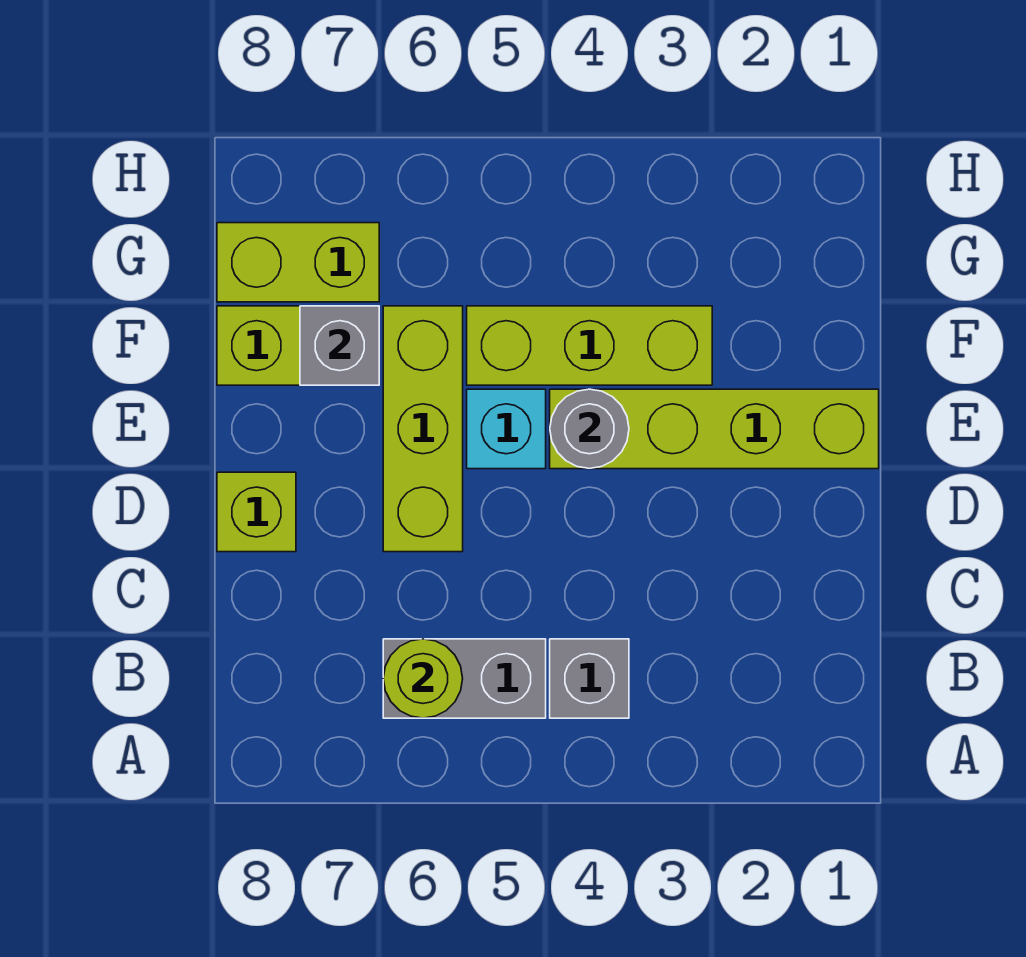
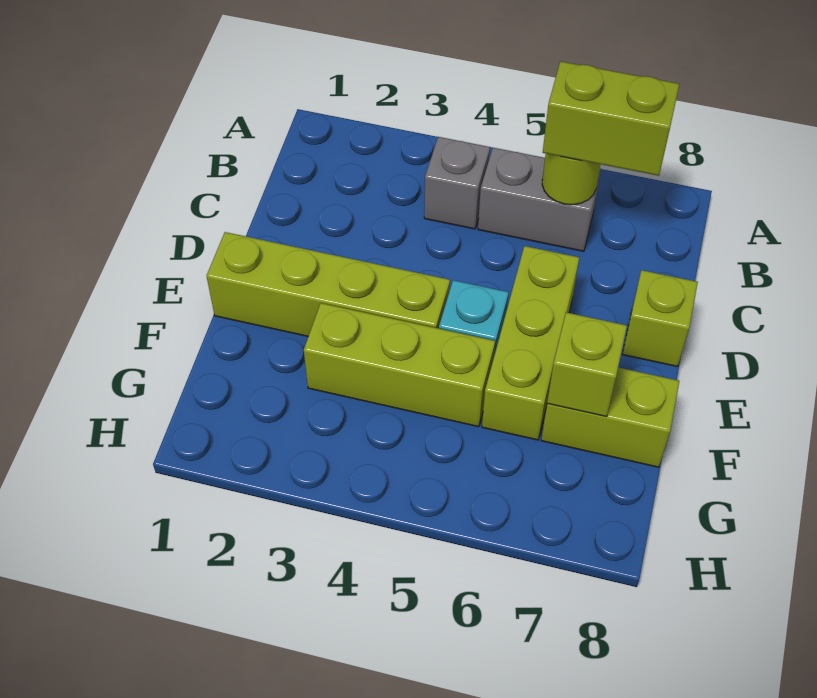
grey 1x1 round brick [550,389,629,468] -> none
grey 1x1 brick [300,306,379,385] -> lime 1x1 brick [547,312,627,417]
lime 1x2 brick [217,223,379,302] -> lime 1x2 brick moved to [543,61,679,176]

